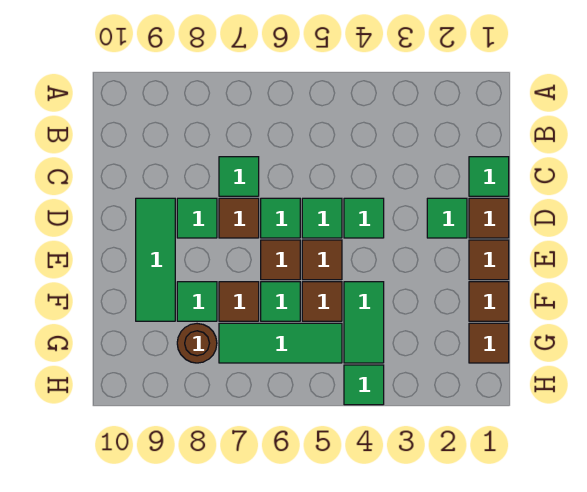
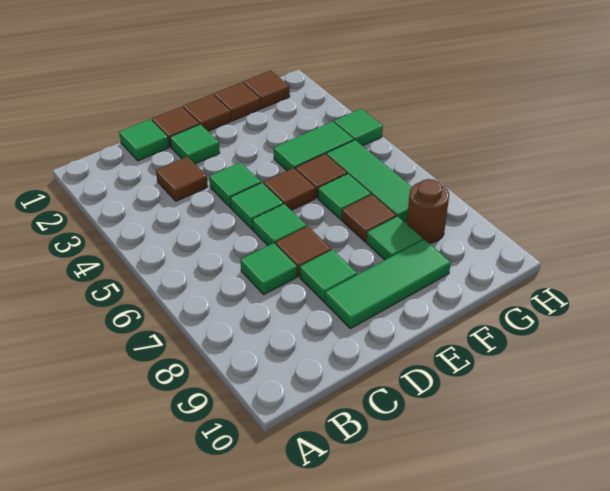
brown 1x1 tile [261,240,300,280] -> brown 1x1 tile moved to [156,157,208,201]

